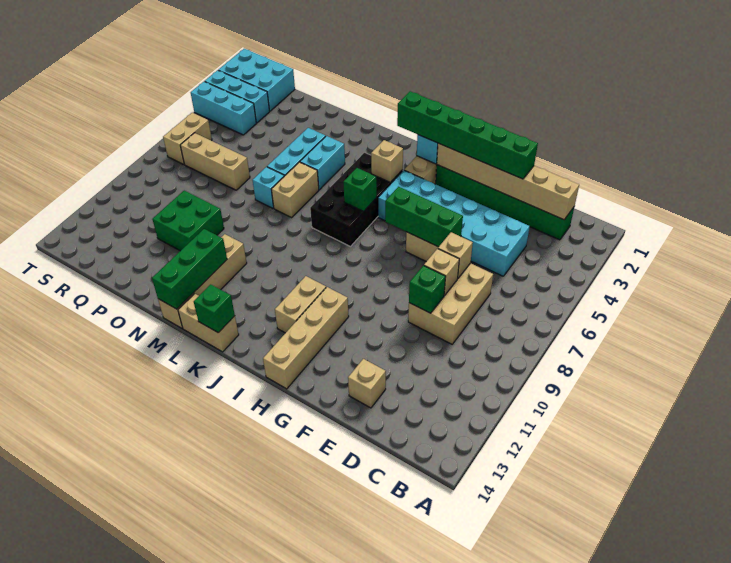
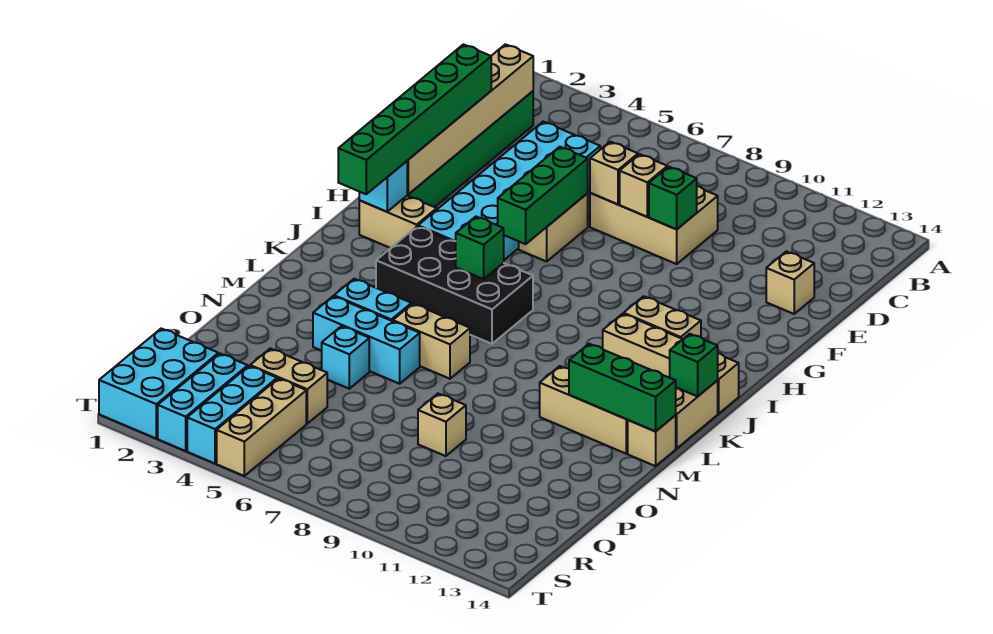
tan 1x4 brick [263,287,349,389] -> tan 1x4 brick moved to [603,314,739,414]
tan 1x1 brick [371,140,403,183] -> tan 1x1 brick moved to [418,394,466,456]
cyan 1x1 brick [252,167,284,208] -> cyan 1x1 brick moved to [322,326,369,389]
green 2x2 brick [152,191,224,251] -> none
tan 1x3 brick [180,133,250,190] -> tan 1x3 brick moved to [217,378,306,476]
tan 1x2 brick [163,113,212,164] -> tan 1x2 brick moved to [250,349,327,424]

